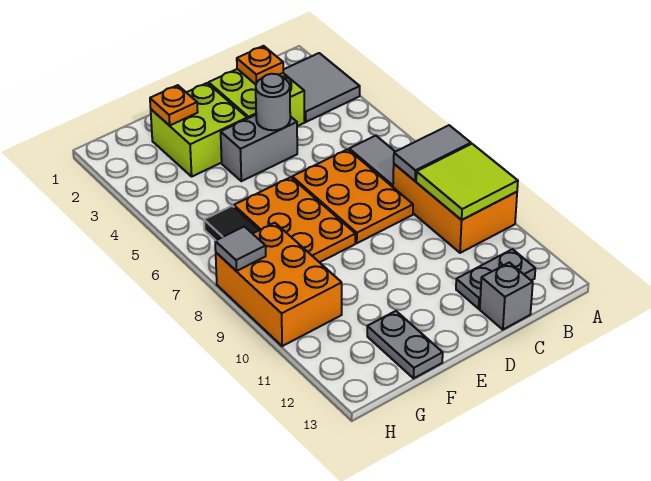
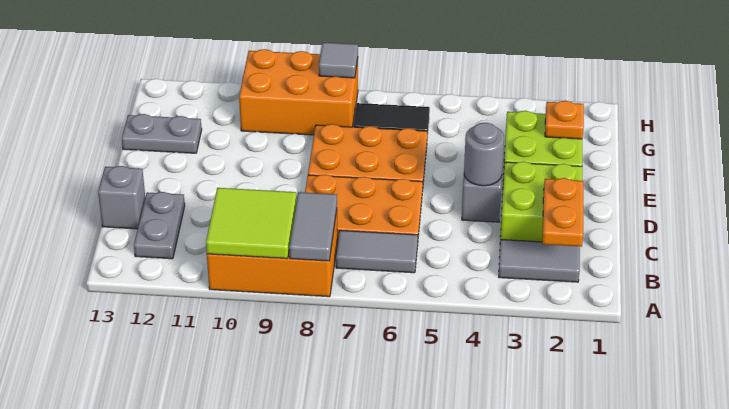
grey 2x2 tile [283,53,360,122] -> grey 1x2 tile [499,240,580,282]
orange 1x1 plate [237,46,283,84] -> orange 1x2 plate [542,178,583,247]

